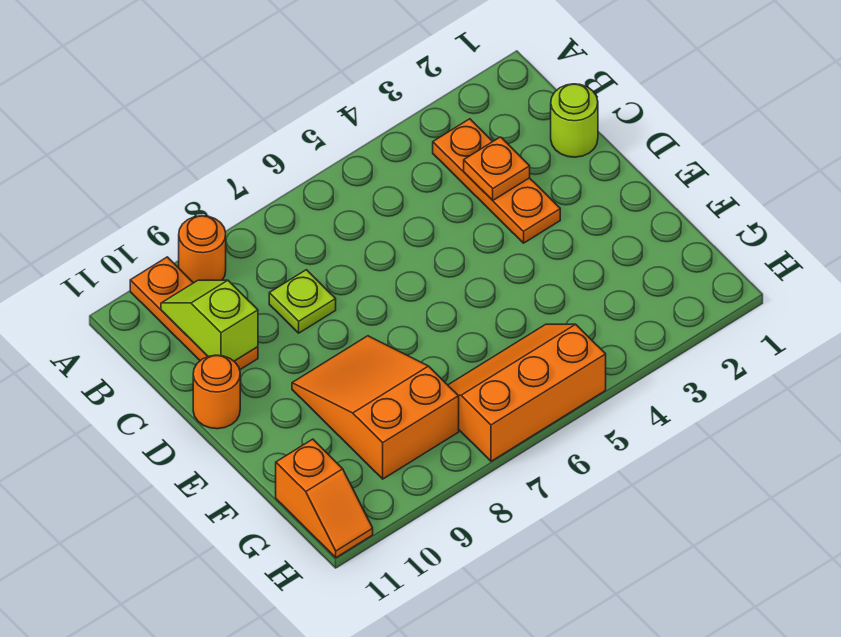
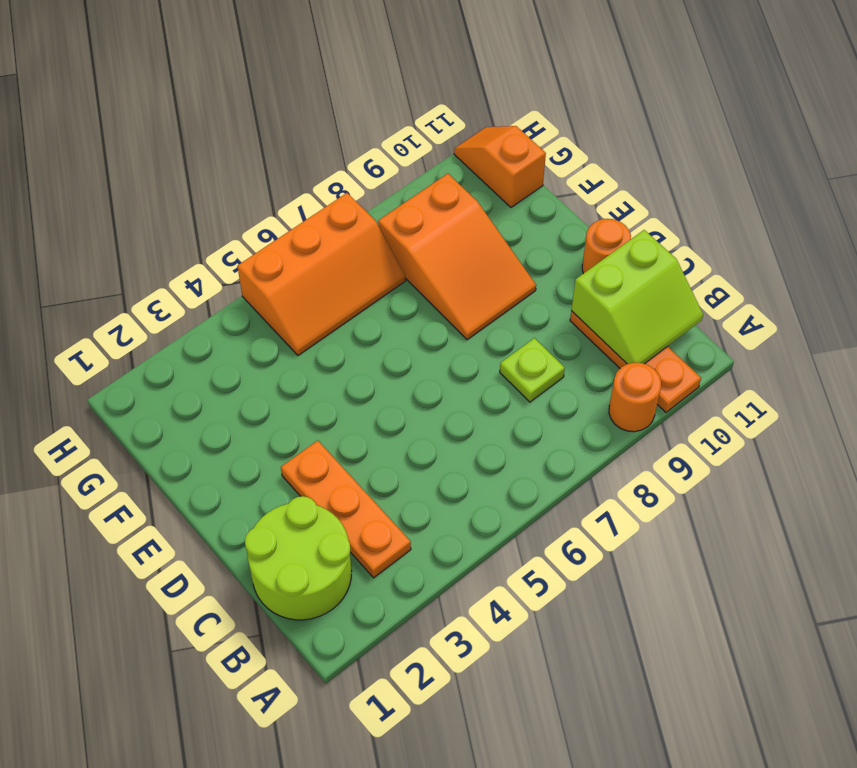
lime 1x2 slope [161,280,258,361] -> lime 2x2 slope [571,230,703,364]
lime 1x1 round brick [551,84,598,157] -> lime 2x2 round brick [245,496,352,620]
orange 1x1 plate [464,137,530,200] -> none

